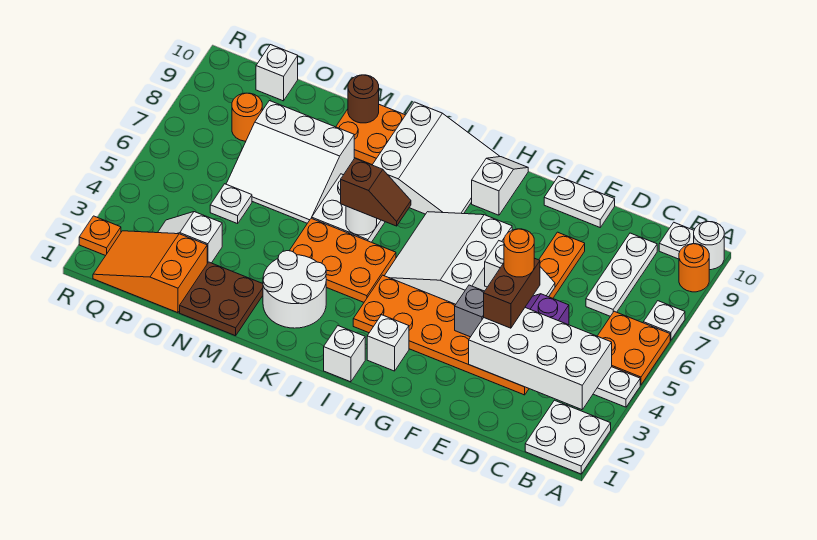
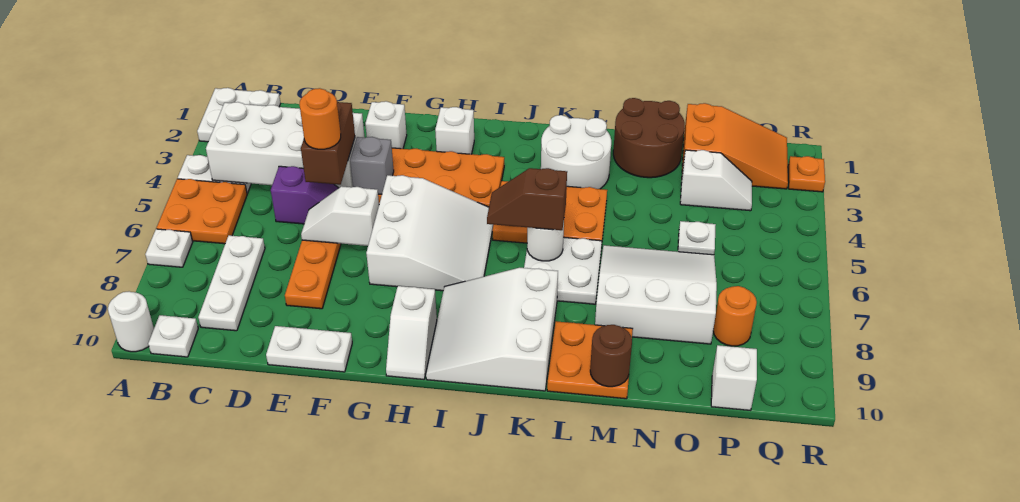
orange 1x1 round brick [679,244,709,292] -> none
white 1x1 brick [324,326,365,382] -> white 1x1 brick moved to [365,101,407,149]
brown 2x2 plate [180,262,263,336] -> brown 2x2 round brick [613,98,685,178]

